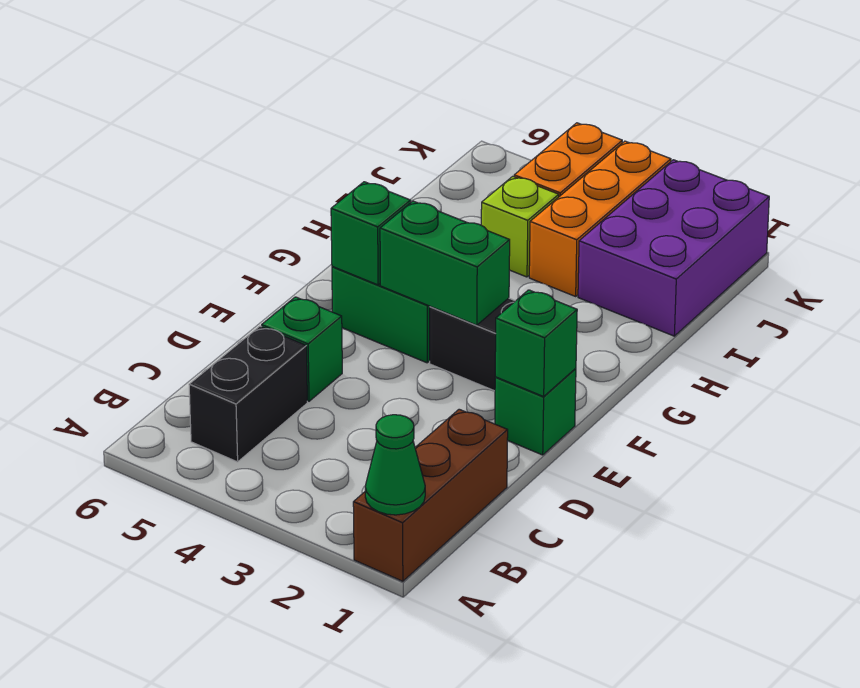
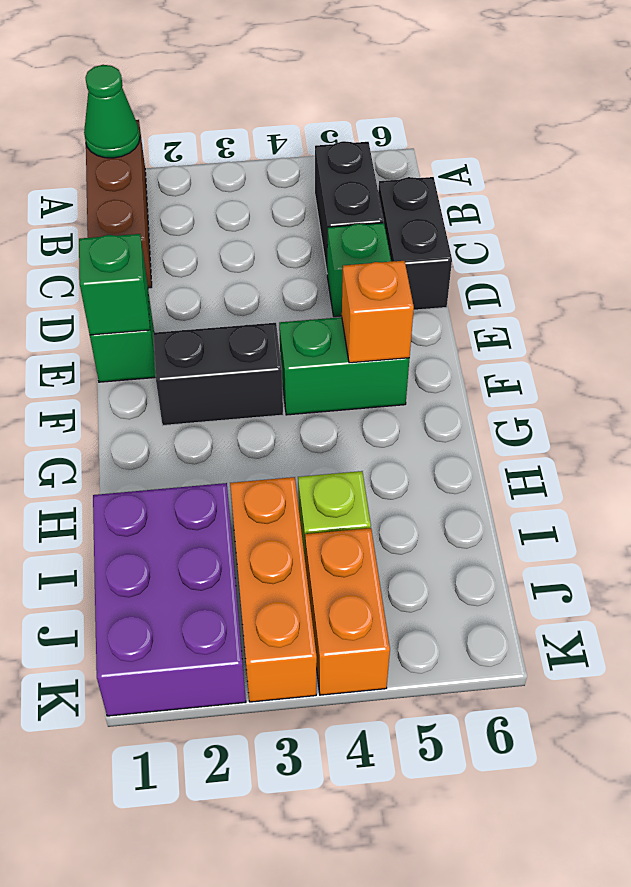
none -> black 1x2 brick [378,177,452,310]
green 1x2 brick [380,201,510,325] -> none
green 1x1 brick [331,182,411,285] -> orange 1x1 brick [342,261,414,363]

